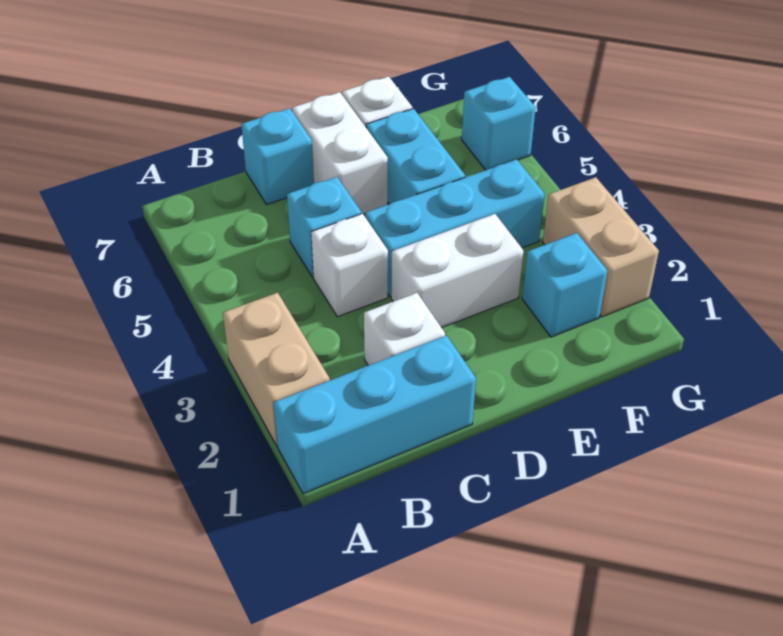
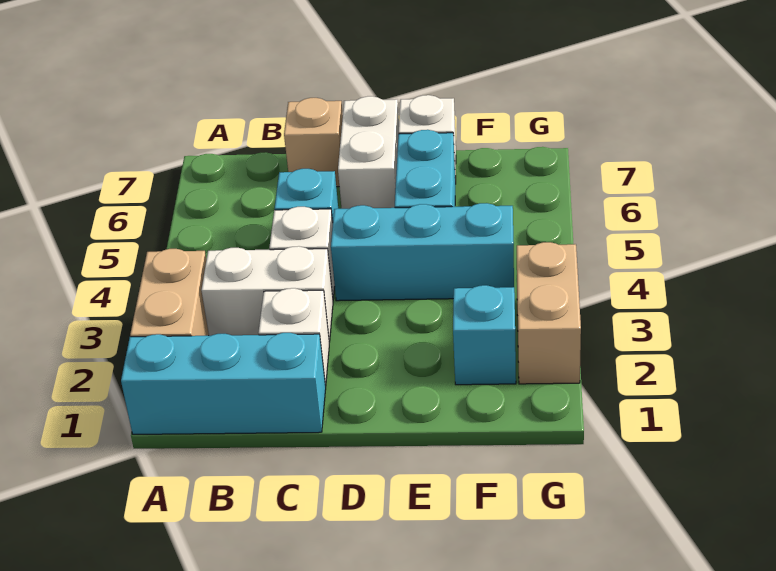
cyan 1x1 brick [241,108,314,204] -> tan 1x1 brick [284,98,343,187]
white 1x2 brick [391,214,524,328] -> white 1x2 brick moved to [201,246,333,342]
cyan 1x1 brick [462,77,536,170] -> none

